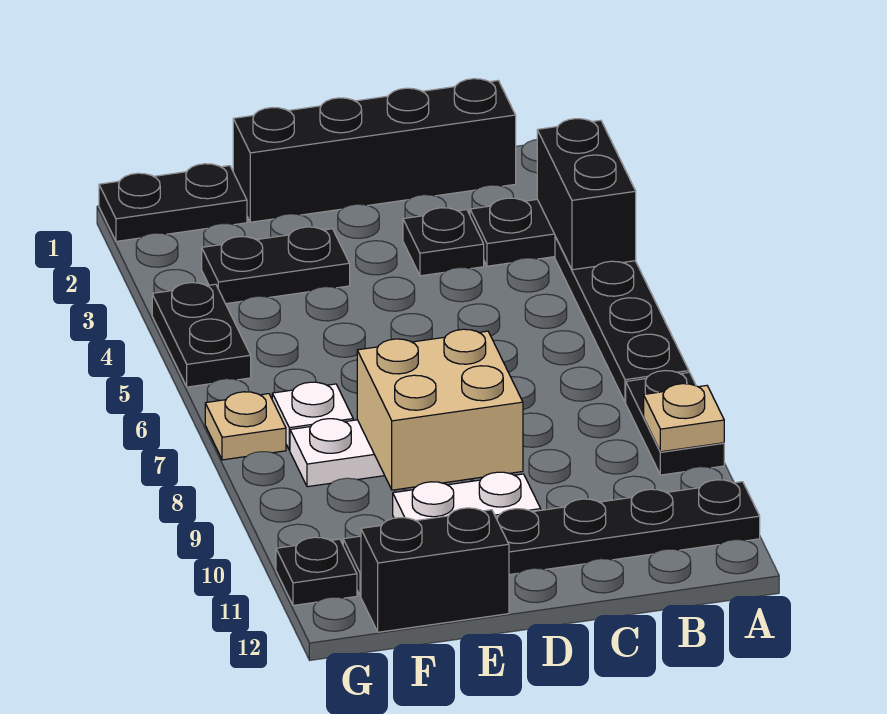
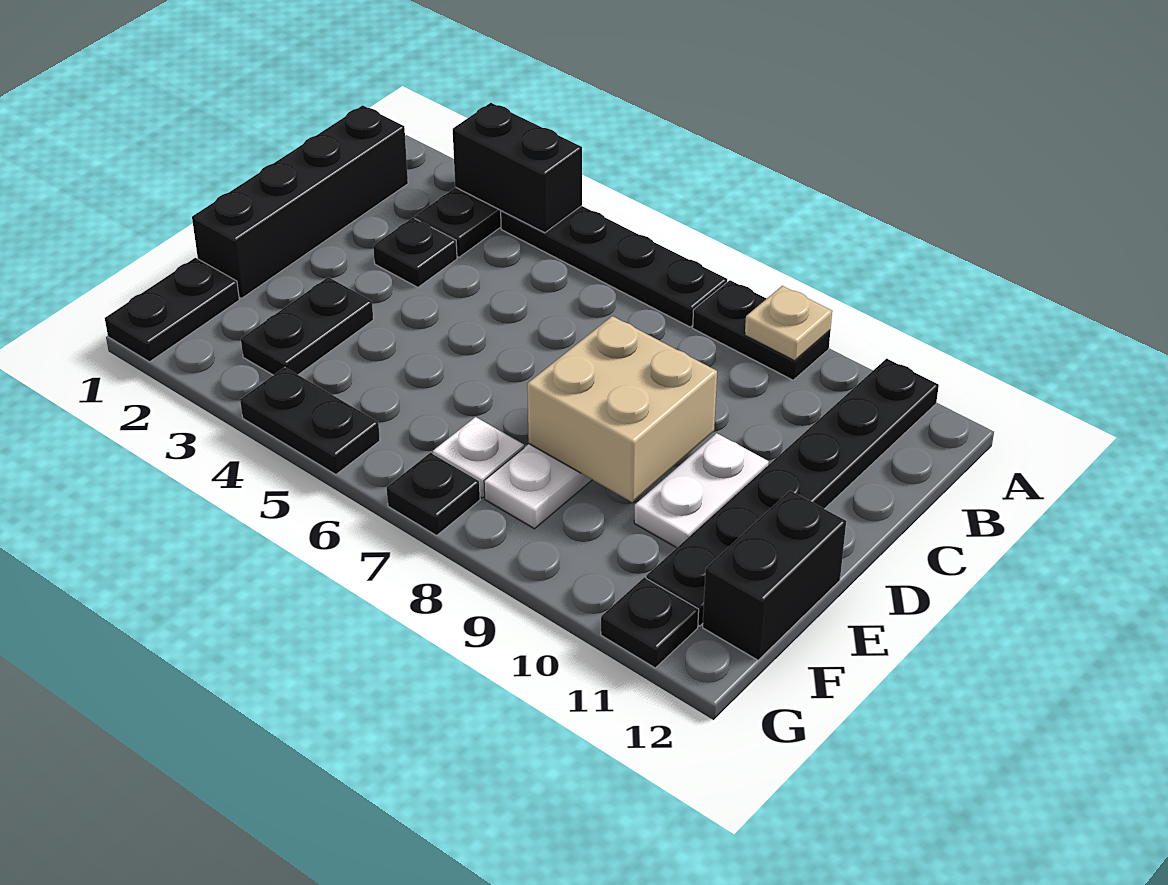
tan 1x1 plate [205,392,286,460] -> black 1x1 plate [387,453,480,536]

